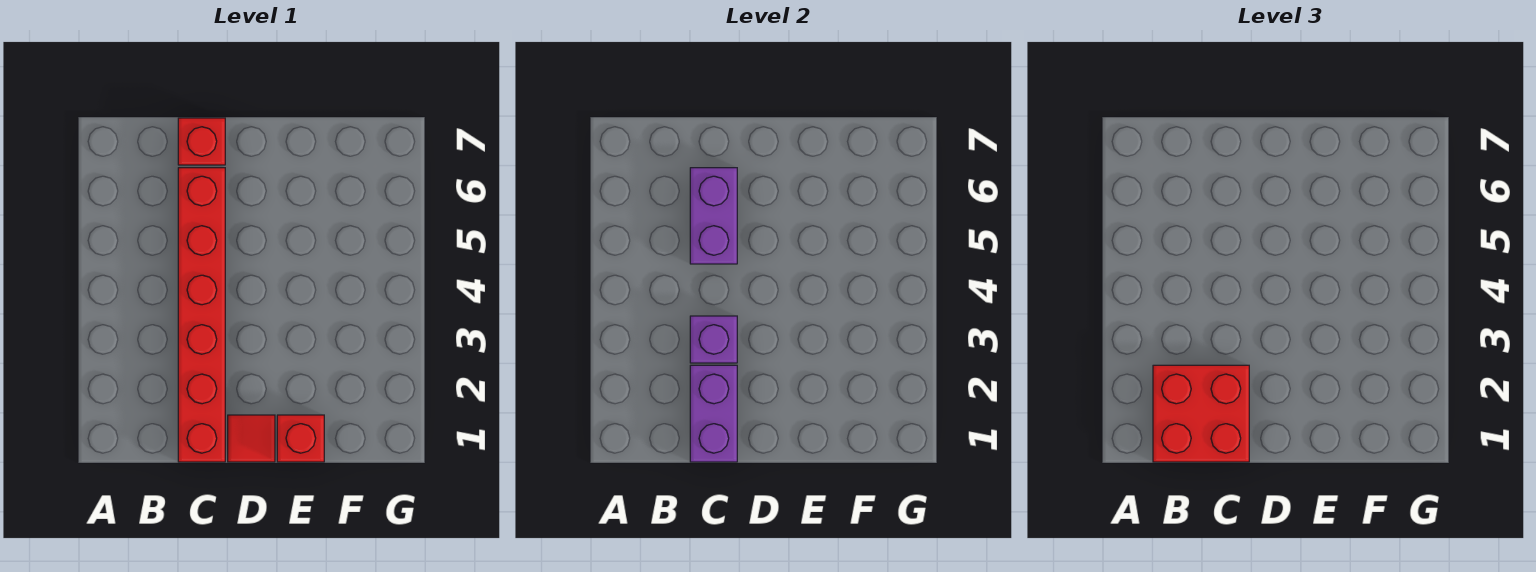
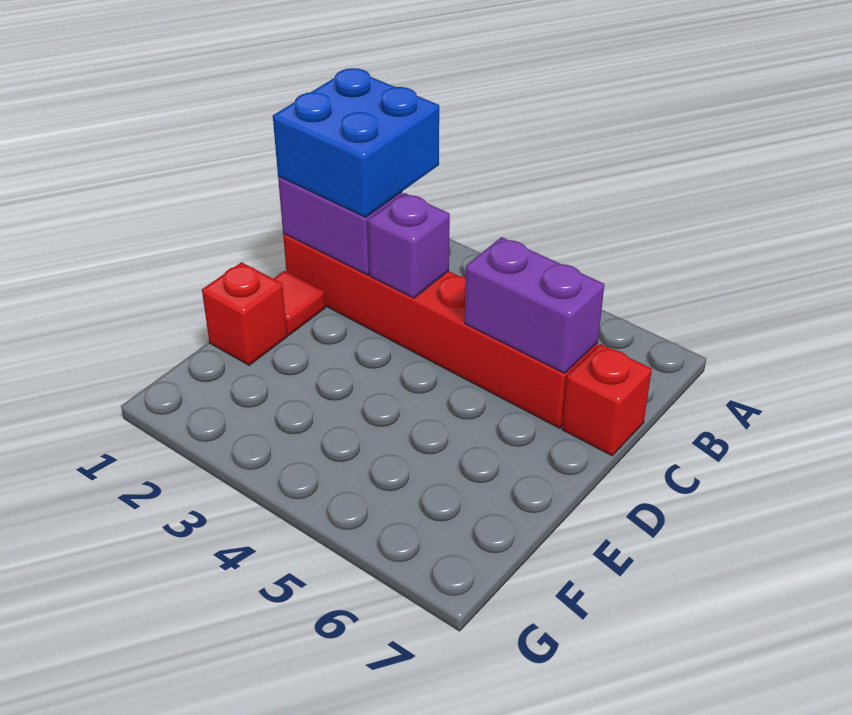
red 2x2 brick [1153,365,1249,462] -> blue 2x2 brick [273,68,439,217]

